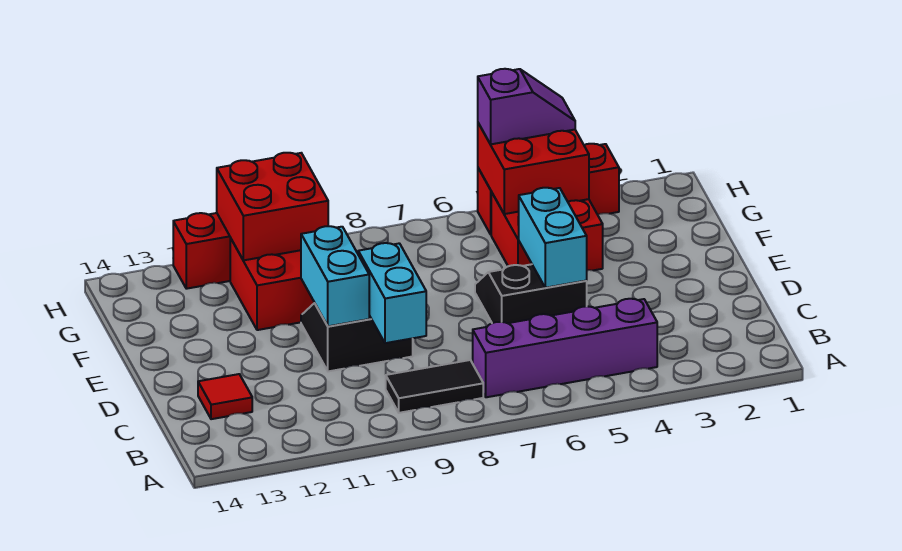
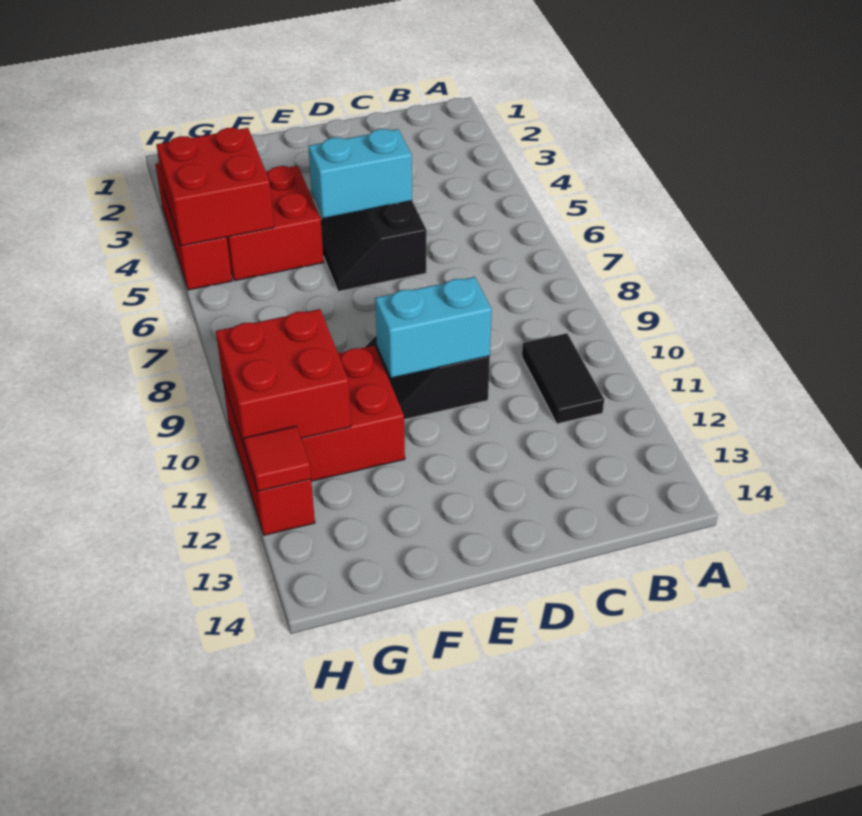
purple 1x4 brick [473,299,657,397] -> none
black 1x2 tile [386,360,483,413] -> black 1x2 tile moved to [522,333,604,424]
cyan 1x2 brick [358,243,426,343] -> none
red 1x1 tile [198,374,252,419] -> red 1x1 tile moved to [244,426,311,491]
purple 1x2 slope [478,69,575,144] -> none

